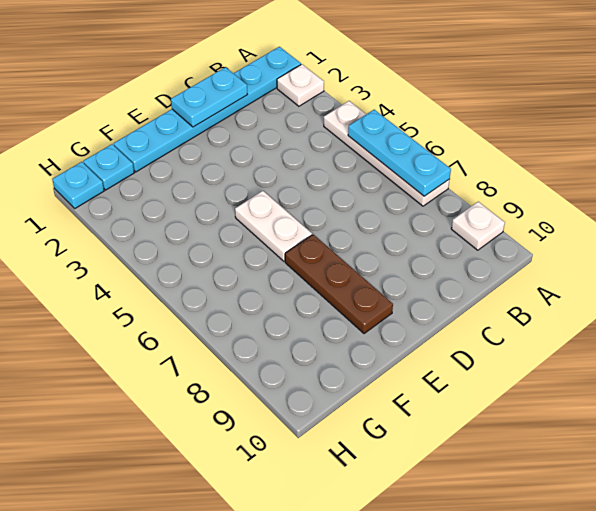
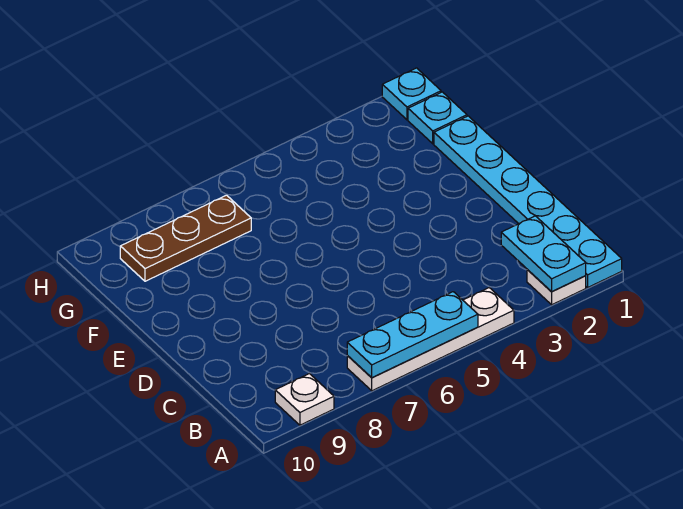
cyan 1x2 plate [171,67,247,127] -> cyan 1x2 plate moved to [501,216,586,292]
white 1x2 plate [235,191,312,261] -> none
brown 1x3 plate [285,235,393,334] -> brown 1x3 plate moved to [120,195,251,281]

